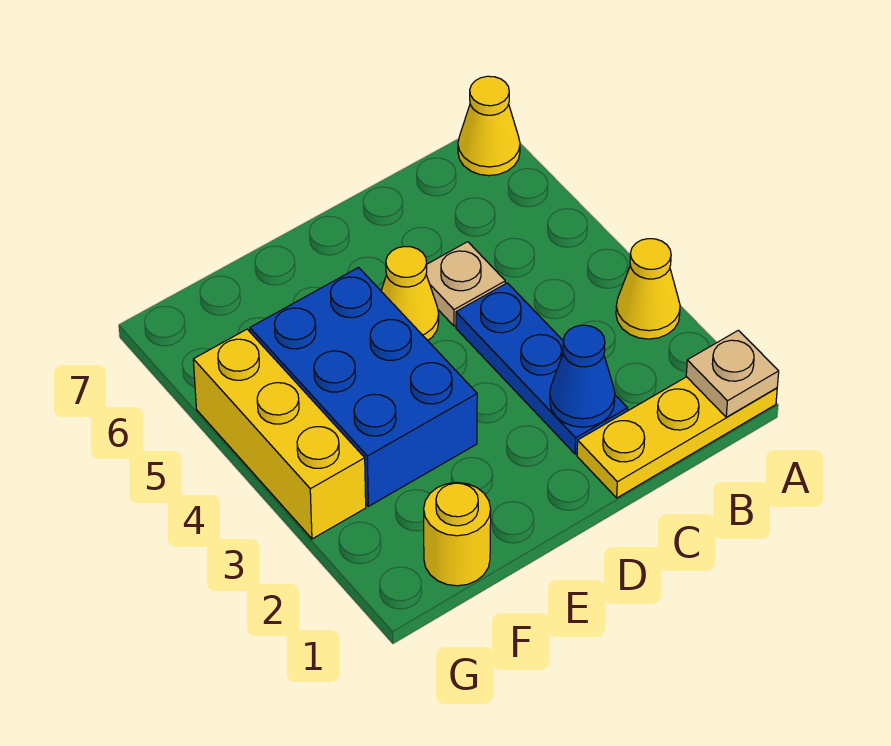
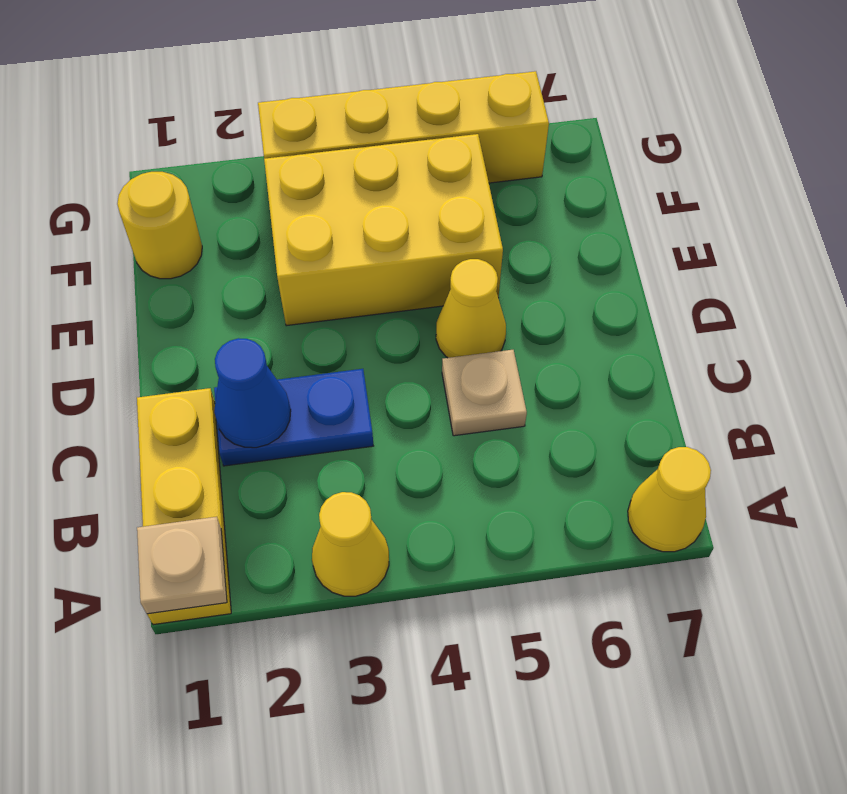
blue 1x3 plate [456,283,628,454] -> blue 1x2 plate [214,369,373,466]
blue 2x3 brick [250,267,477,506] -> yellow 2x3 brick [264,134,503,326]
yellow 1x3 brick [193,329,366,539] -> yellow 1x4 brick [258,71,549,183]

